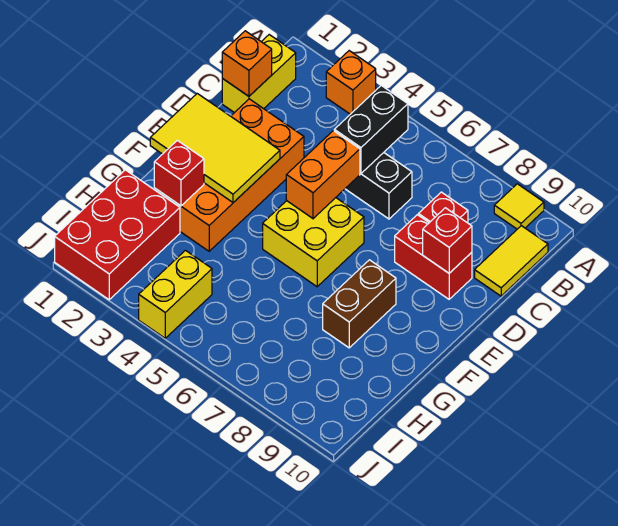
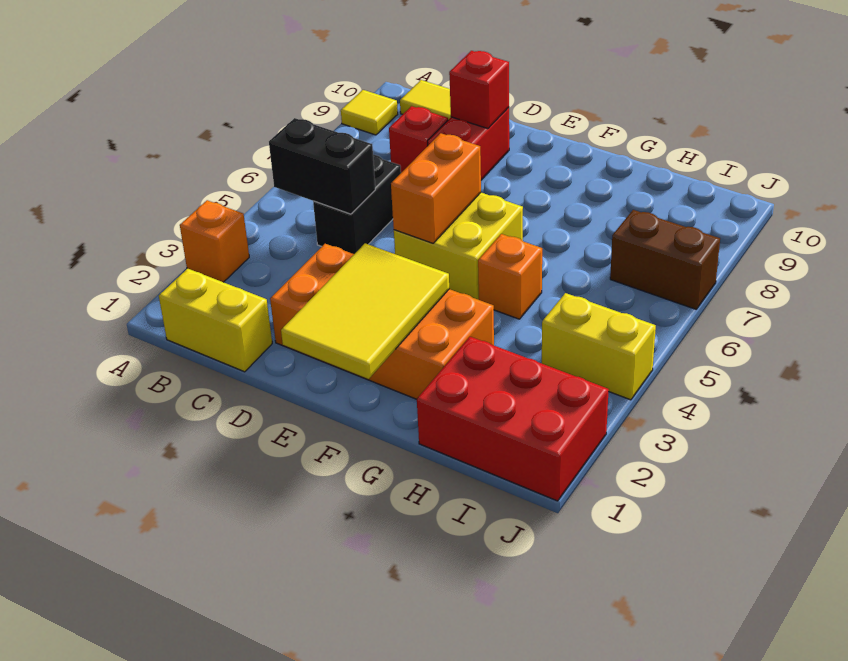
orange 1x1 brick [222,31,272,96] -> orange 1x1 brick moved to [478,234,542,319]
orange 1x2 brick [286,131,360,219] -> orange 1x2 brick turned to [391,133,481,243]
brown 1x2 brick [323,260,396,348] -> brown 1x2 brick moved to [610,210,720,309]
red 1x1 brick [154,140,204,206] -> none

